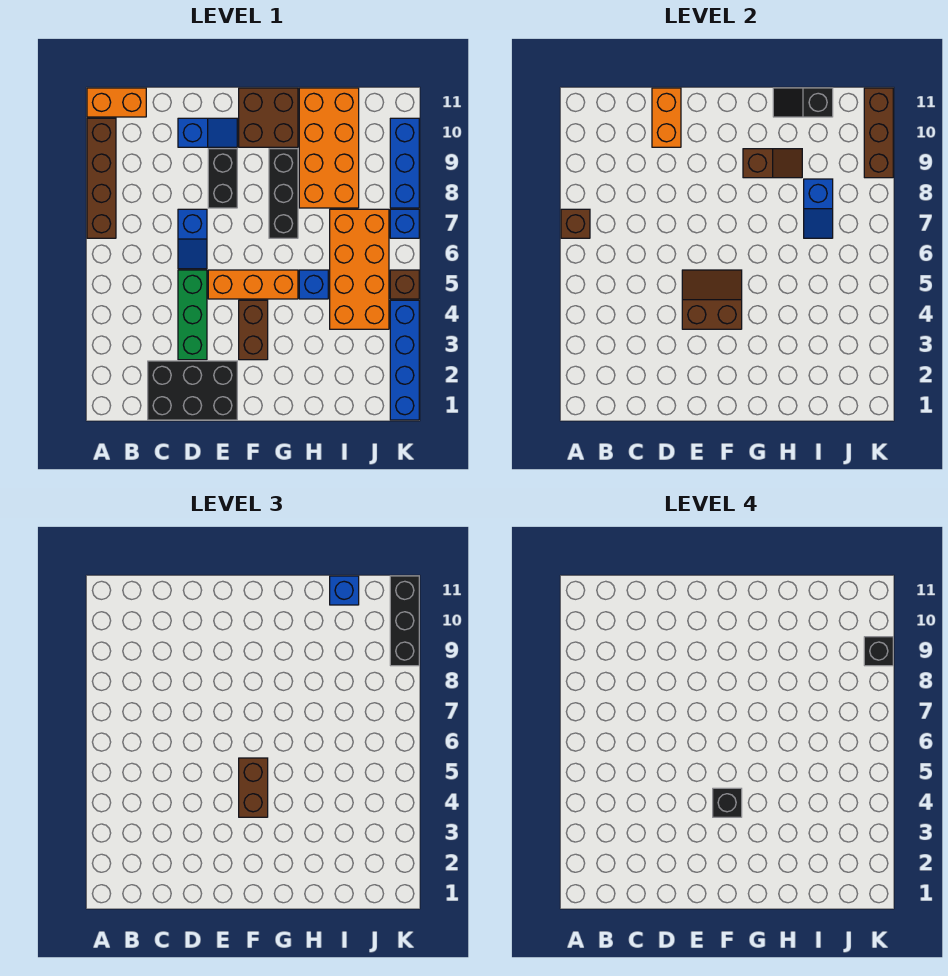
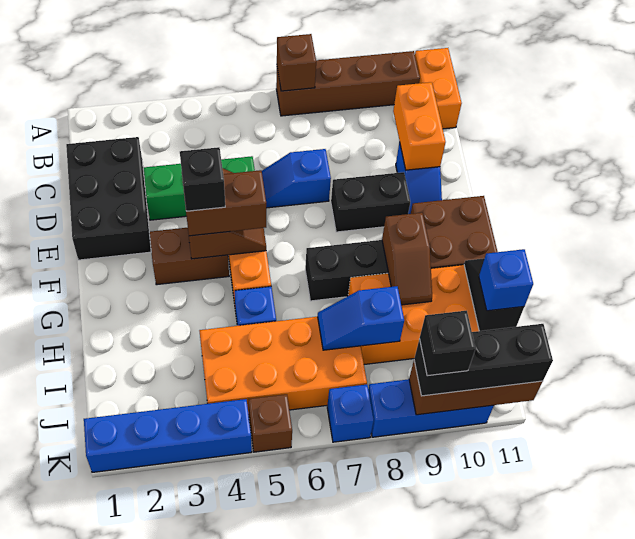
orange 1x2 brick [652,88,681,147] -> orange 1x2 brick turned to [393,82,446,170]

